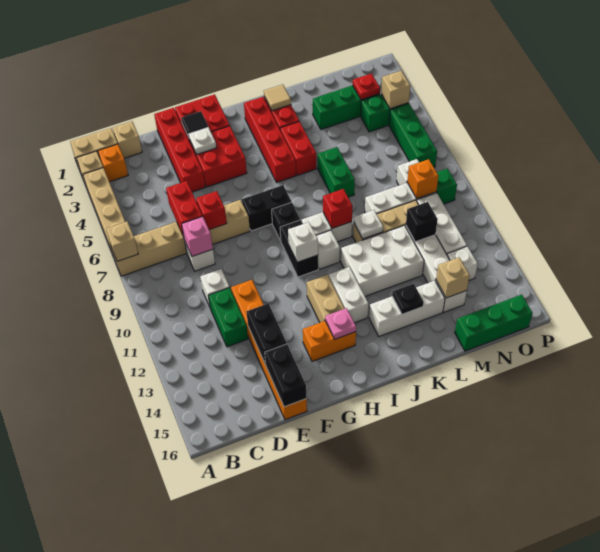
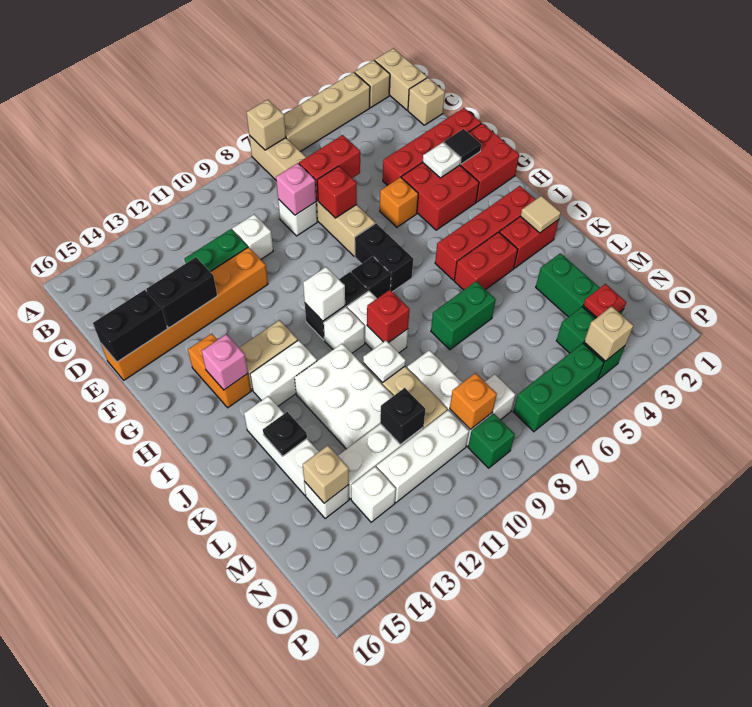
orange 1x1 brick [98,144,128,182] -> orange 1x1 brick moved to [380,177,418,227]
pink 1x1 plate [325,308,356,339] -> pink 1x1 brick [202,334,248,390]
green 1x3 brick [455,295,533,351] -> none

